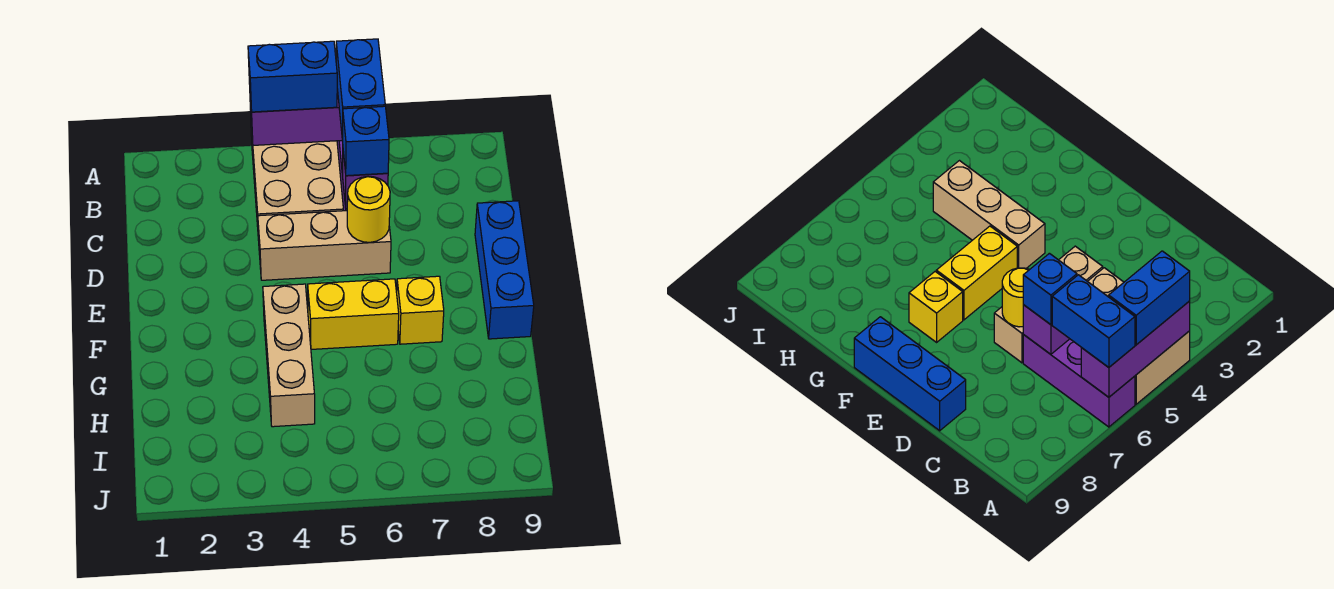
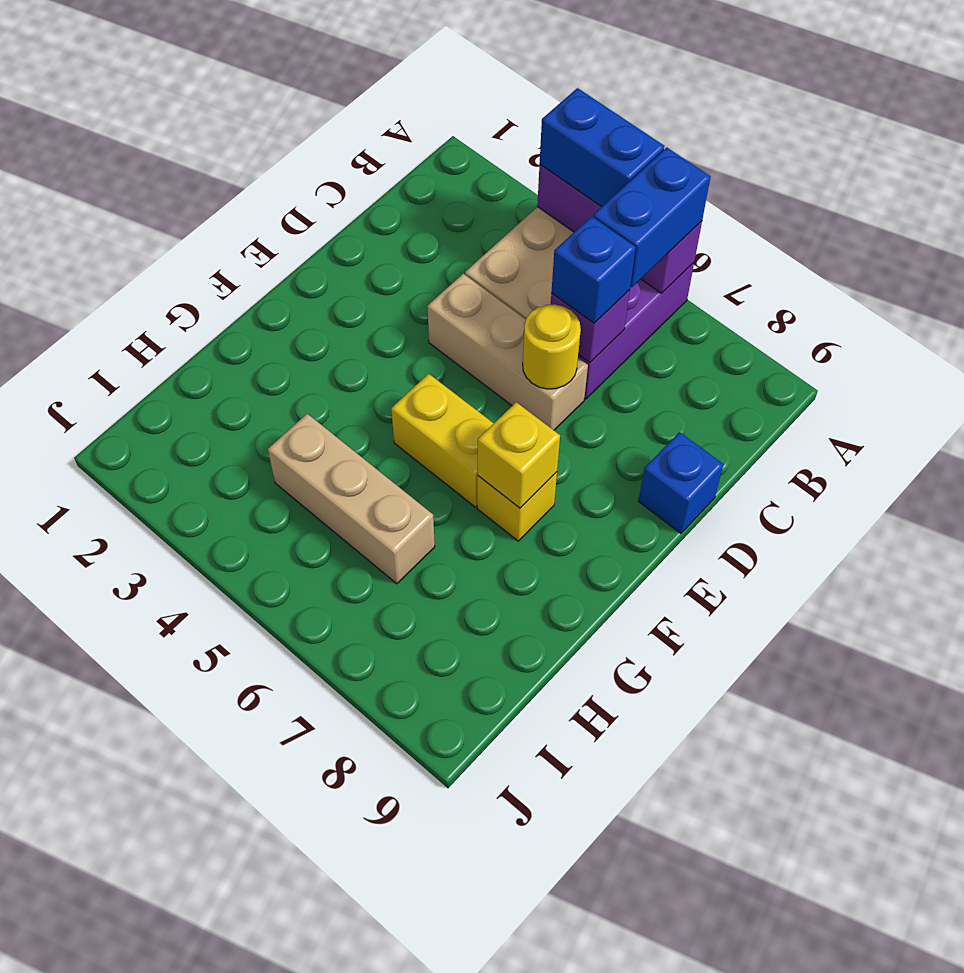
blue 1x3 brick [475,201,534,339] -> blue 1x1 brick [639,432,723,533]
tan 1x3 brick [263,284,315,427] -> tan 1x3 brick turned to [268,414,435,584]
none -> yellow 1x1 brick [478,402,560,508]

